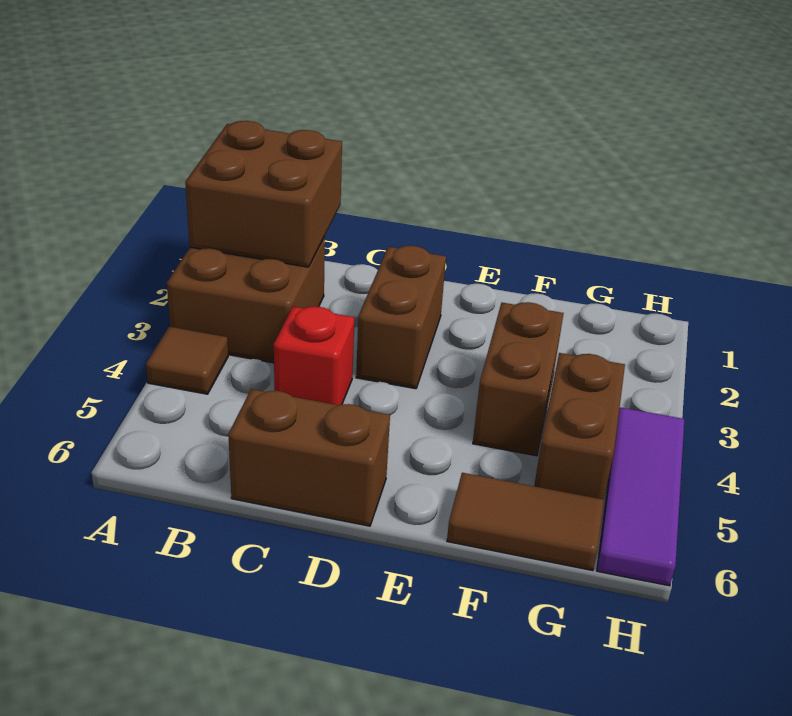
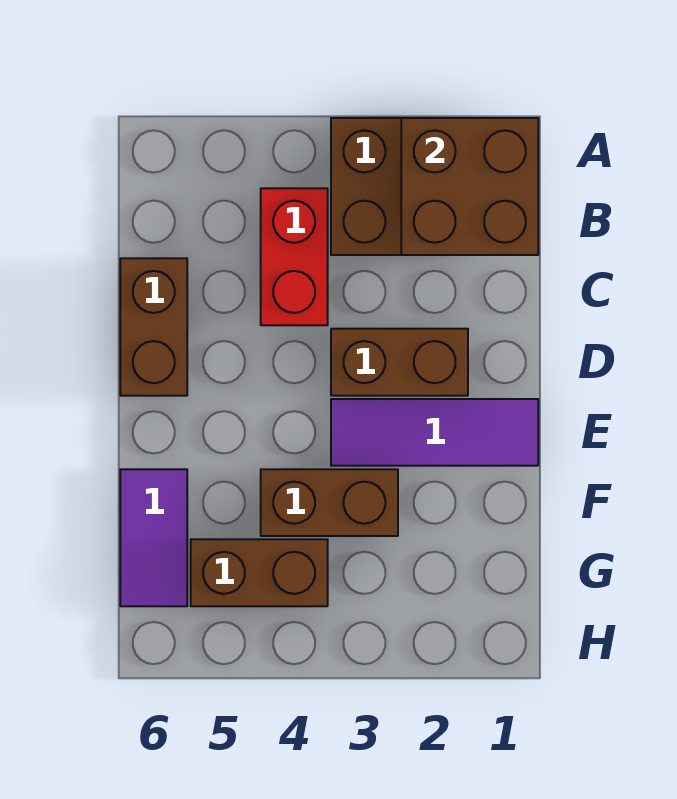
brown 1x1 tile [146,327,228,394] -> none
red 1x1 brick [274,306,354,405] -> red 1x2 brick [261,188,328,325]
brown 1x2 tile [447,473,604,571] -> purple 1x2 tile [120,469,187,606]
purple 1x3 tile [597,407,684,586] -> purple 1x3 tile moved to [331,399,538,466]

